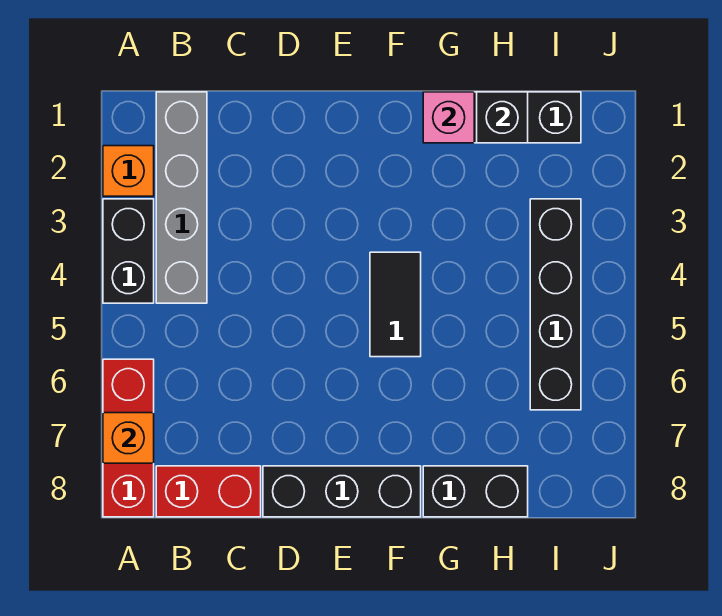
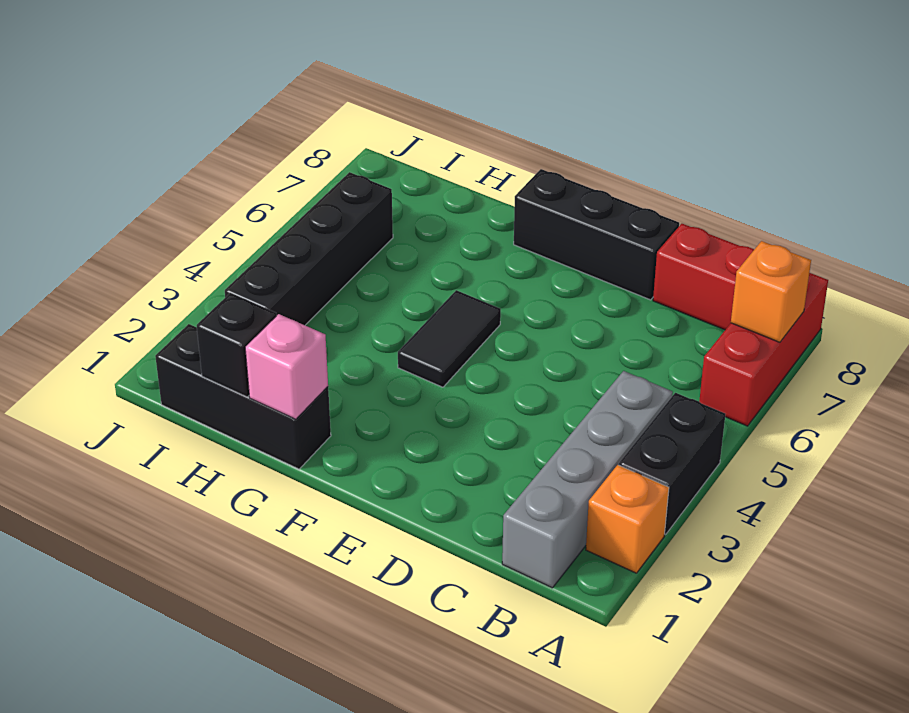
black 1x2 brick [423,466,528,517] -> none

